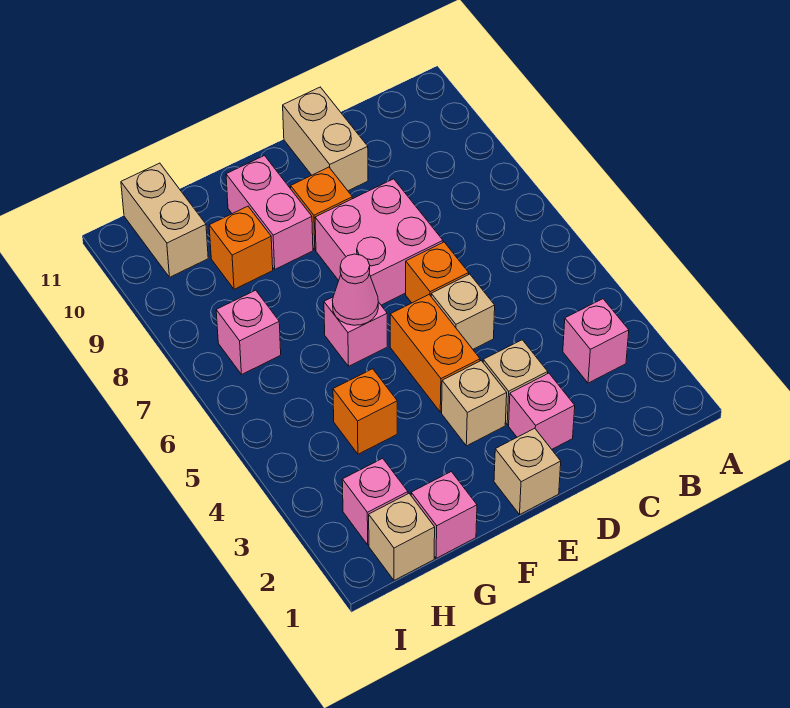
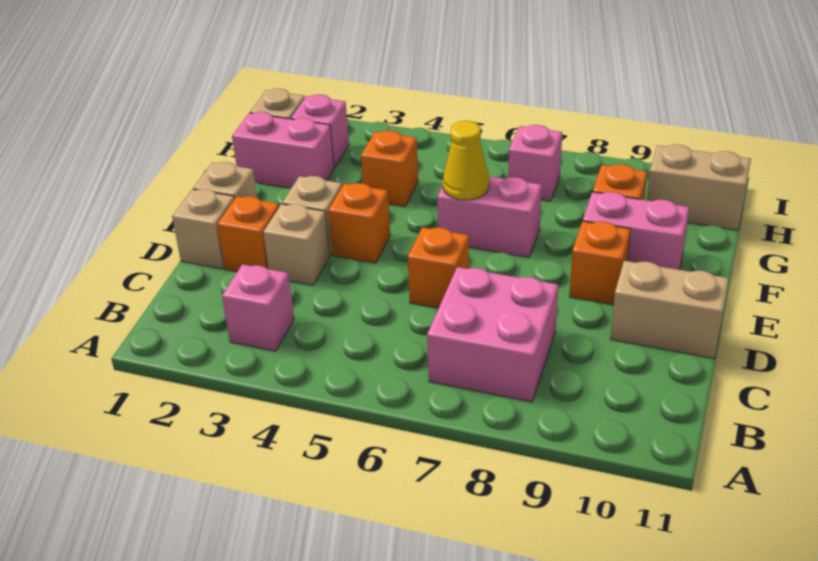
pink 1x1 brick [509,373,575,449] -> orange 1x1 brick [217,196,280,272]
tan 1x1 brick [431,274,495,349] -> tan 1x1 brick moved to [172,189,234,269]
pink 2x2 brick [315,179,443,305] -> pink 2x2 brick moved to [427,267,558,402]
orange 1x2 brick [390,295,480,412] -> orange 1x1 brick [328,183,390,263]
pink 1x1 brick [324,297,387,366] -> pink 1x2 brick [437,176,542,257]
pink 1x1 cone [333,254,378,325] -> yellow 1x1 cone [443,121,489,200]
pink 1x1 brick [411,472,477,558] -> pink 1x2 brick [232,112,334,188]

